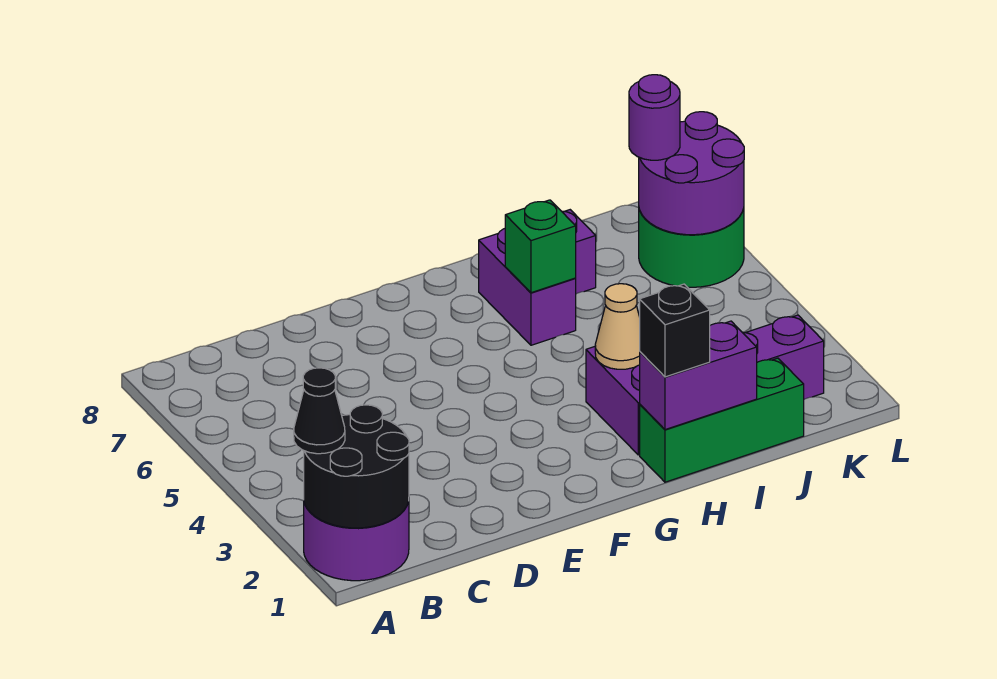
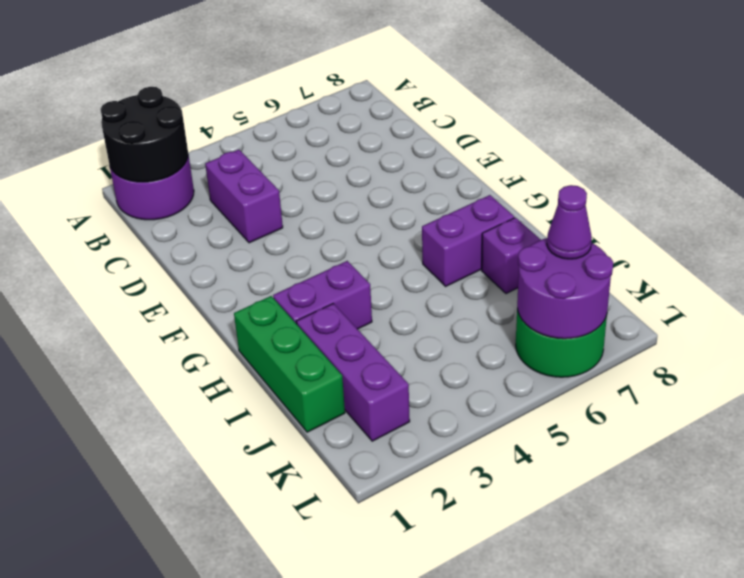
black 1x1 cone [294,368,345,454] -> none
purple 1x2 brick [640,321,757,430] -> purple 1x2 brick moved to [205,150,283,243]
black 1x1 brick [640,284,710,377] -> none
tan 1x1 cone [595,284,640,369] -> none
green 1x1 brick [505,200,576,293] -> none
purple 1x1 round brick [629,75,680,160] -> purple 1x1 cone [547,185,592,259]

